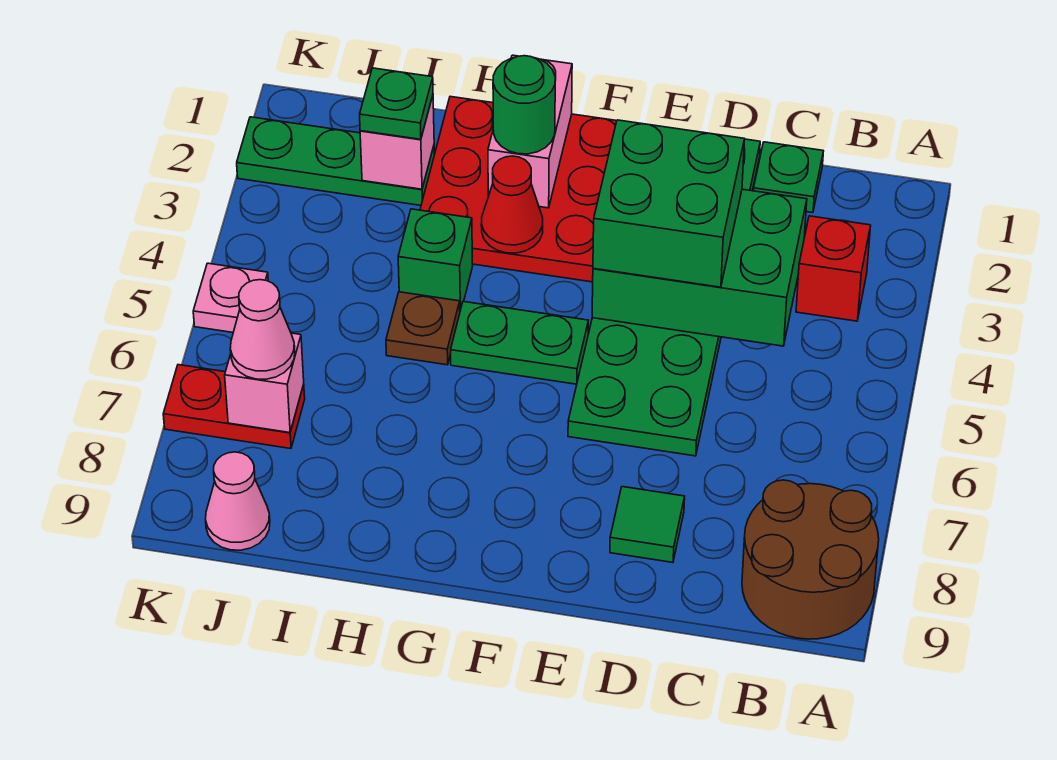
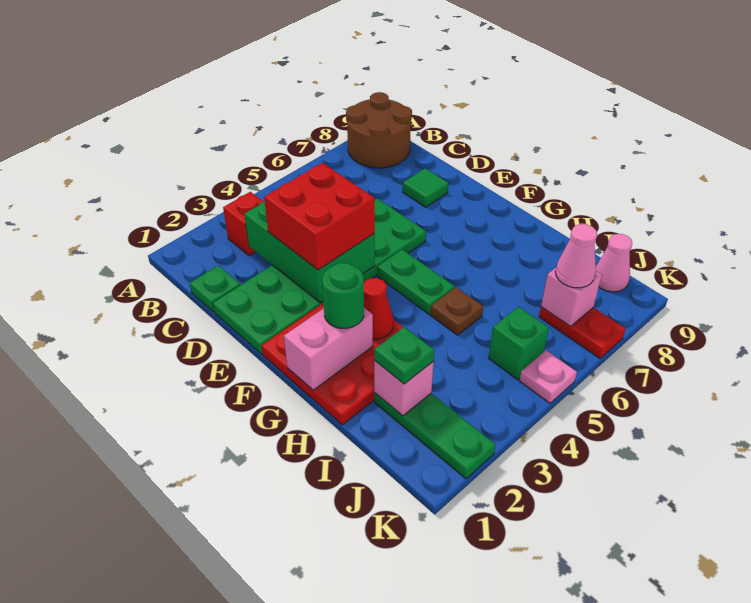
green 2x2 brick [593,120,745,287] -> red 2x2 brick [264,163,375,270]
green 1x1 brick [398,209,473,310] -> green 1x1 brick moved to [489,307,549,380]

